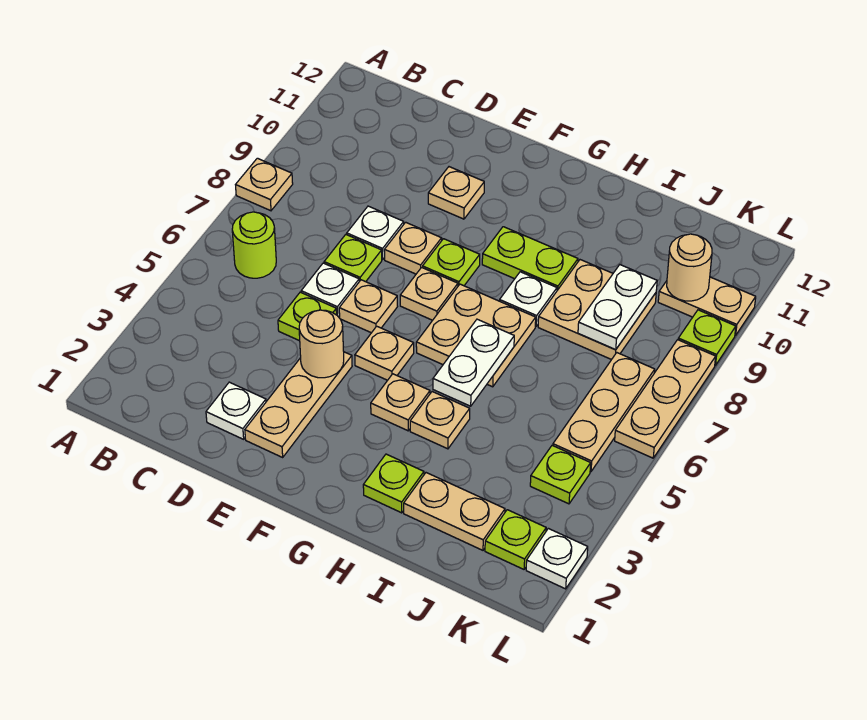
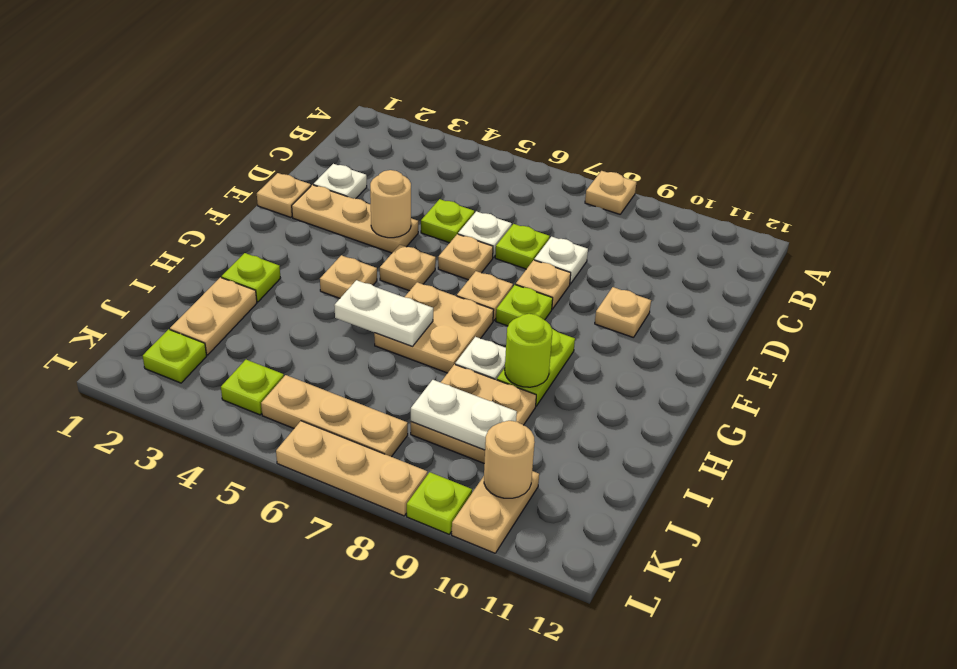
lime 1x1 round brick [232,212,276,278] -> lime 1x1 round brick moved to [505,314,552,387]
tan 1x1 plate [410,392,470,449] -> tan 1x1 plate moved to [257,173,311,217]
white 1x1 plate [526,528,588,589] -> none

